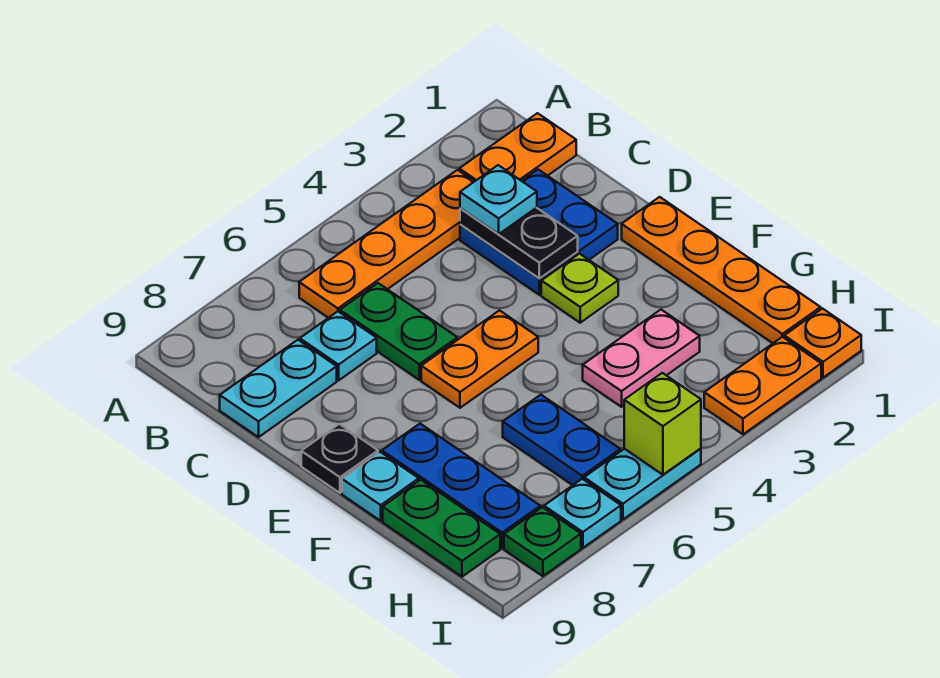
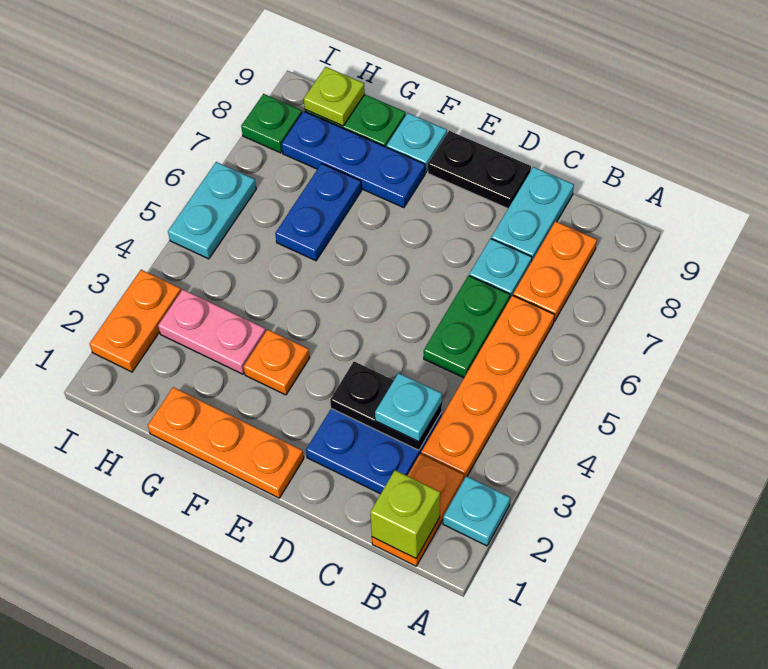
green 1x2 plate [340,283,457,380] -> green 1x2 plate turned to [424,276,510,378]
orange 1x4 plate [622,197,821,343] -> orange 1x3 plate [148,387,304,498]
lime 1x1 plate [541,254,618,323] -> lime 1x1 plate moved to [304,67,365,126]
orange 1x2 plate [421,310,538,408] -> orange 1x2 plate moved to [513,221,597,321]
black 1x1 plate [301,424,378,493] -> black 1x2 plate [428,131,531,208]
pink 1x2 plate [583,310,700,407] -> pink 1x2 plate turned to [158,289,266,374]
blue 1x2 plate [503,395,620,485] -> blue 1x2 plate turned to [275,164,361,261]
orange 1x1 plate [784,309,861,378] -> orange 1x1 plate moved to [244,330,310,395]
lime 1x1 brick [624,373,701,475] -> lime 1x1 brick moved to [370,470,440,558]
cyan 1x1 plate [544,479,621,548] -> cyan 1x1 plate moved to [443,476,510,546]

